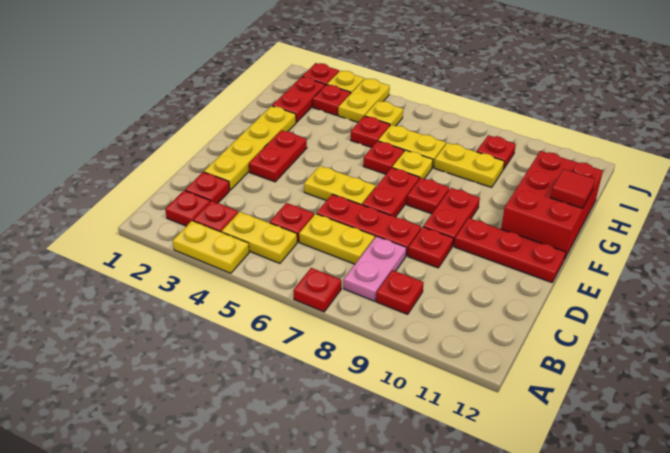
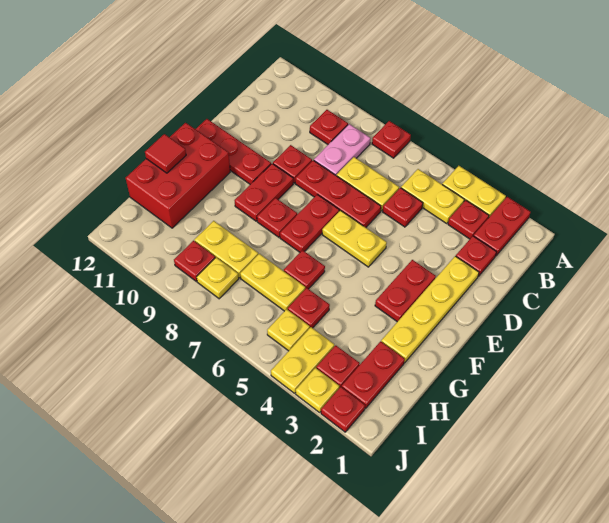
red 1x1 plate [165,190,210,226] -> red 1x2 plate [474,197,531,256]
yellow 1x1 plate [392,150,433,179] -> yellow 1x1 plate moved to [197,257,239,299]

